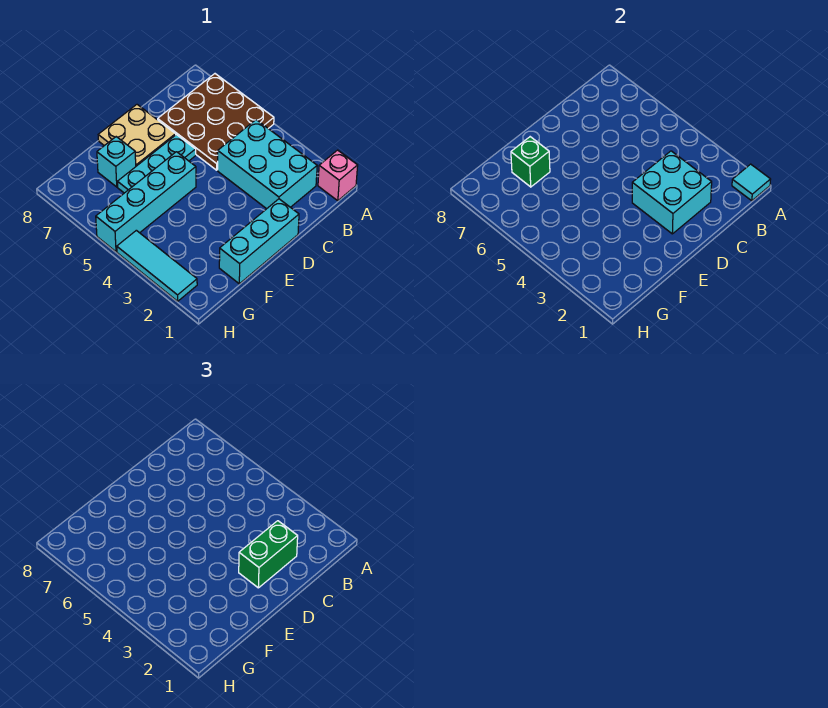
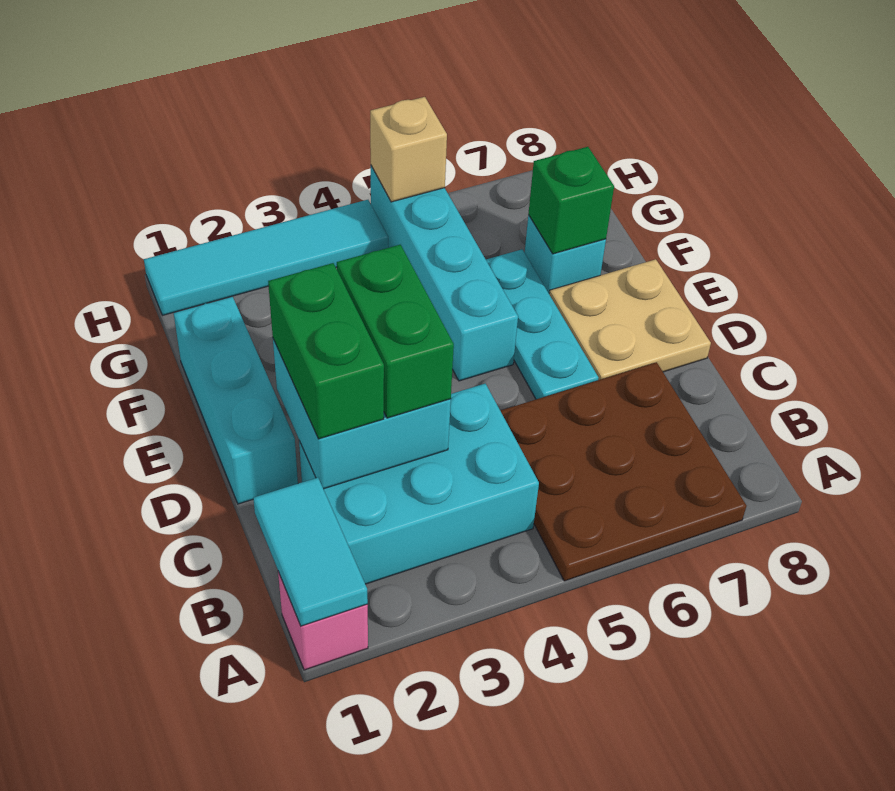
cyan 1x1 tile [732,164,771,201] -> cyan 1x2 tile [253,478,368,626]
none -> green 1x2 brick [337,245,454,418]
cyan 1x3 tile [117,230,197,301] -> cyan 1x4 tile [144,200,388,315]
none -> tan 1x1 brick [370,97,447,202]

